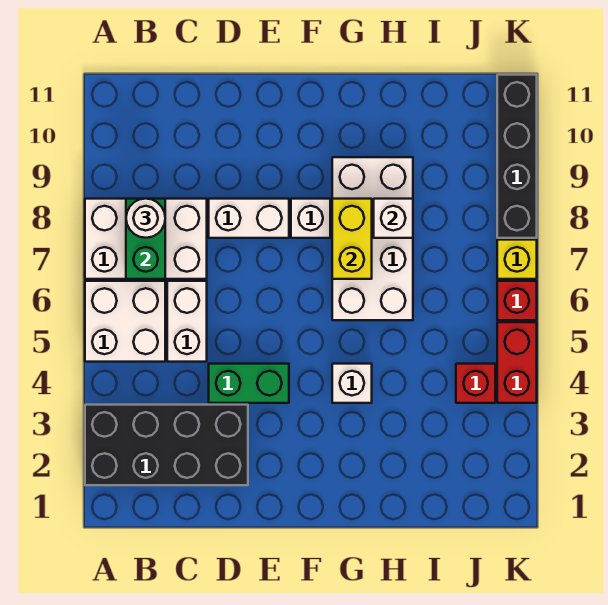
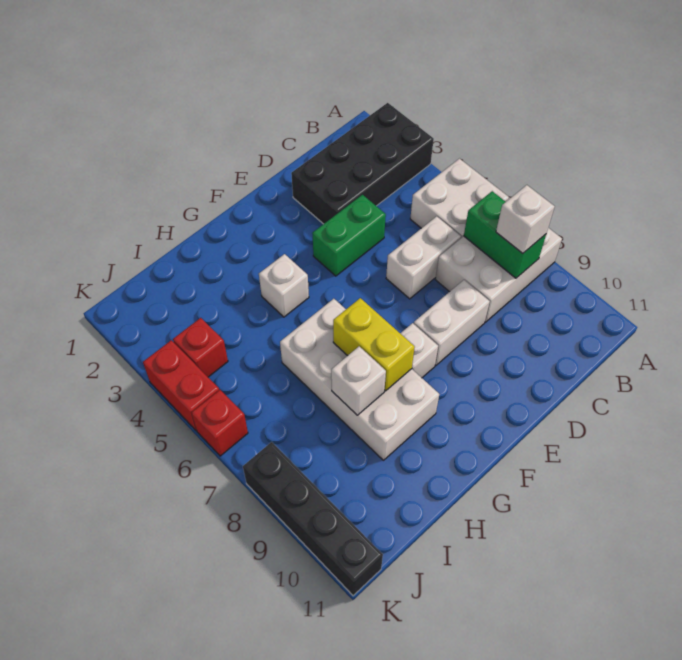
white 1x1 round brick [126,199,165,238] -> white 1x1 brick [496,185,555,254]
white 1x2 brick [167,281,207,362] -> white 1x2 brick turned to [386,216,461,299]
yellow 1x1 brick [497,240,537,279] -> none

